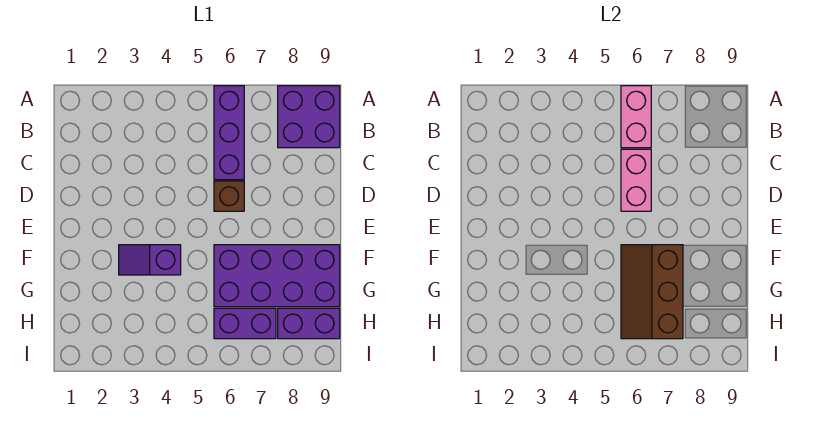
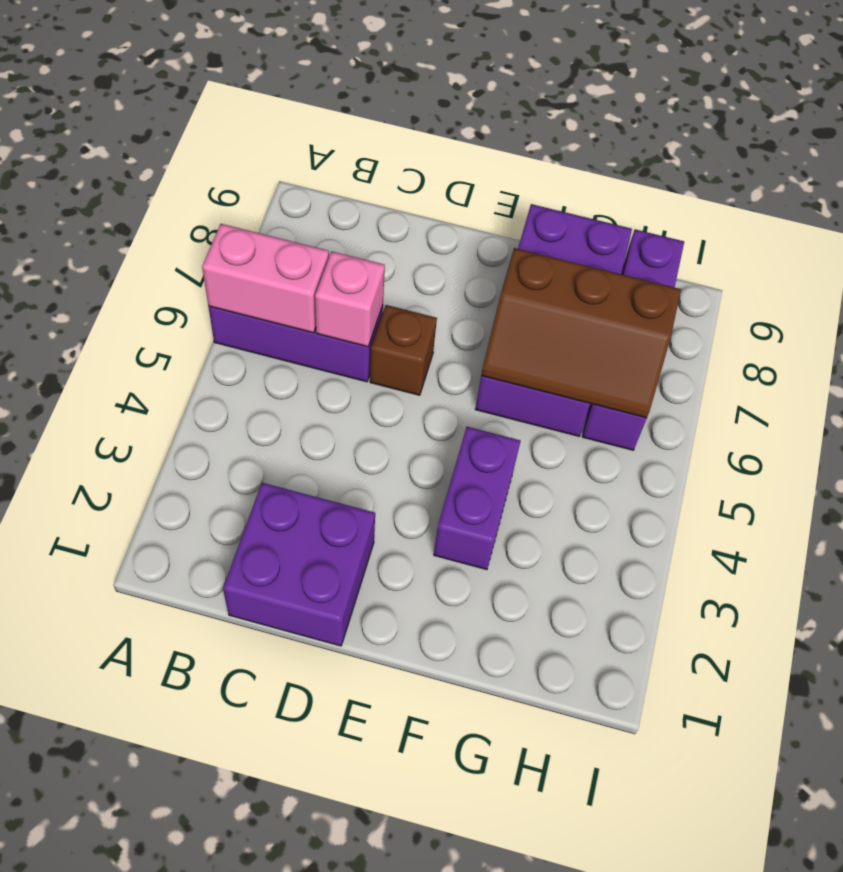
purple 2x2 brick [278,86,340,148] -> purple 2x2 brick moved to [223,483,375,646]
pink 1x2 brick [621,149,651,211] -> pink 1x1 brick [315,252,385,347]
purple 1x2 slope [119,245,181,275] -> purple 1x2 brick [434,427,521,570]

